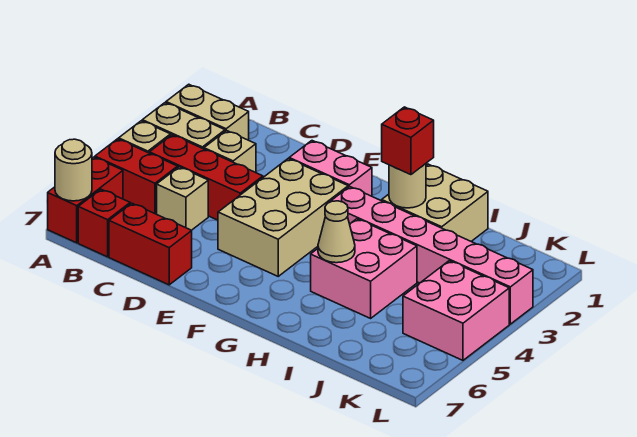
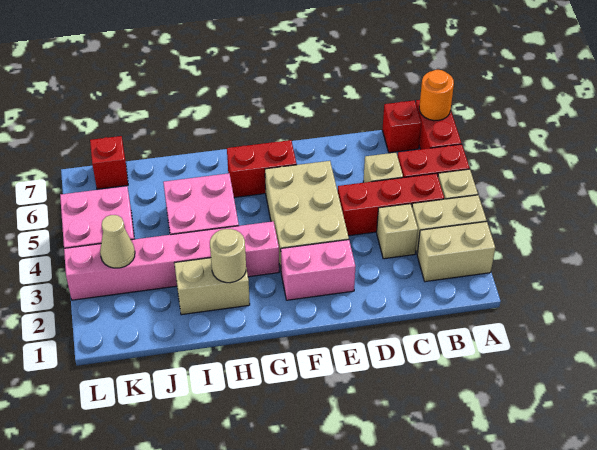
tan 1x1 round brick [55,139,92,201] -> orange 1x1 round brick [419,70,454,121]
red 1x2 brick [109,203,192,285] -> red 1x2 brick moved to [227,140,297,197]
tan 2x2 brick [382,164,488,241] -> tan 1x2 brick [174,258,250,315]
red 1x1 brick [382,107,434,175] -> red 1x1 brick moved to [90,136,128,189]
tan 1x1 cone [318,201,355,263] -> tan 1x1 cone moved to [100,215,135,268]

